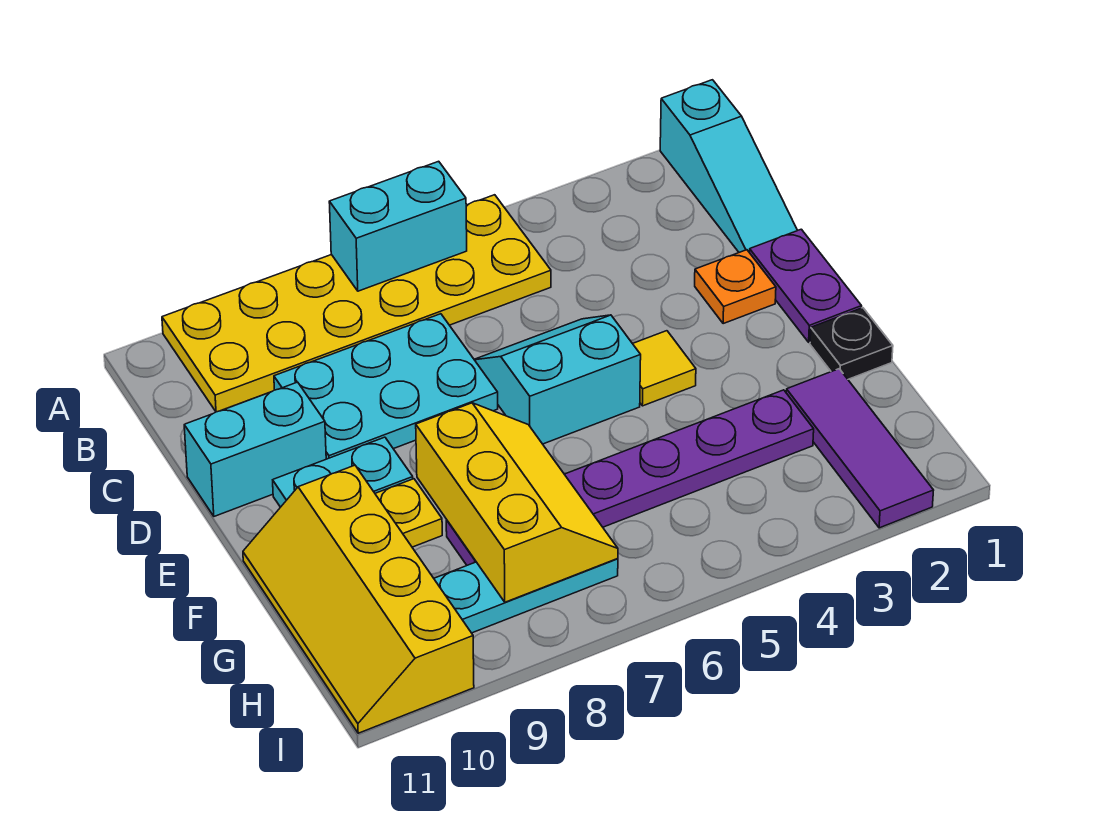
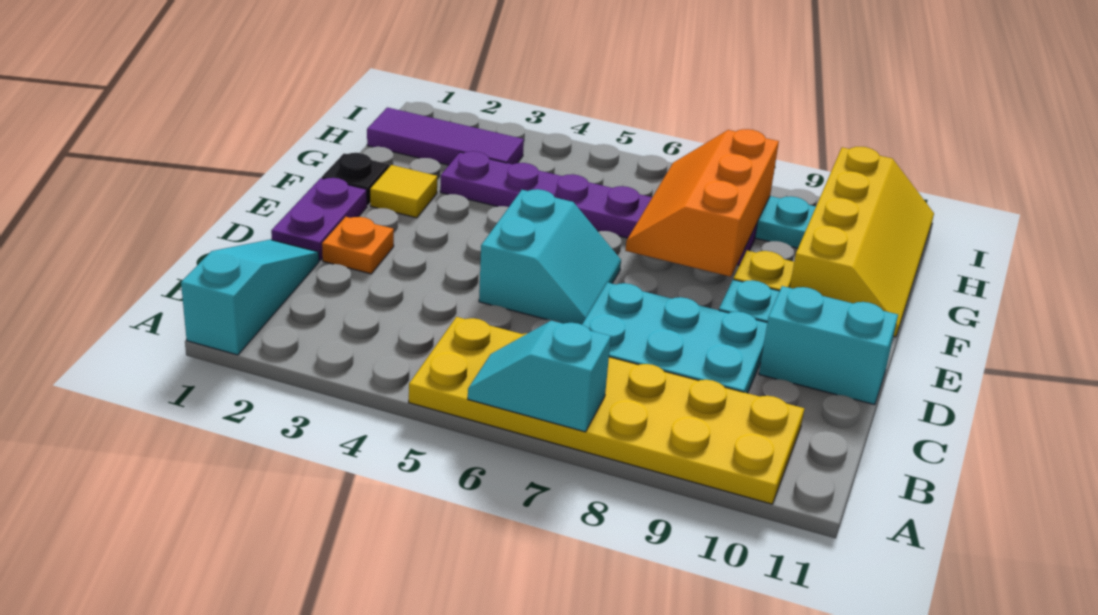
cyan 1x2 brick [329,161,467,291] -> cyan 1x2 slope [468,321,611,432]
cyan 2x2 slope [474,315,641,444] -> cyan 2x2 slope turned to [479,189,621,325]
yellow 1x1 tile [633,331,696,406] -> yellow 1x1 tile moved to [370,165,437,218]
yellow 2x3 slope [416,403,618,602] -> orange 2x3 slope [625,129,779,277]
purple 1x3 tile [786,369,934,528] -> purple 1x3 tile turned to [367,107,524,165]

